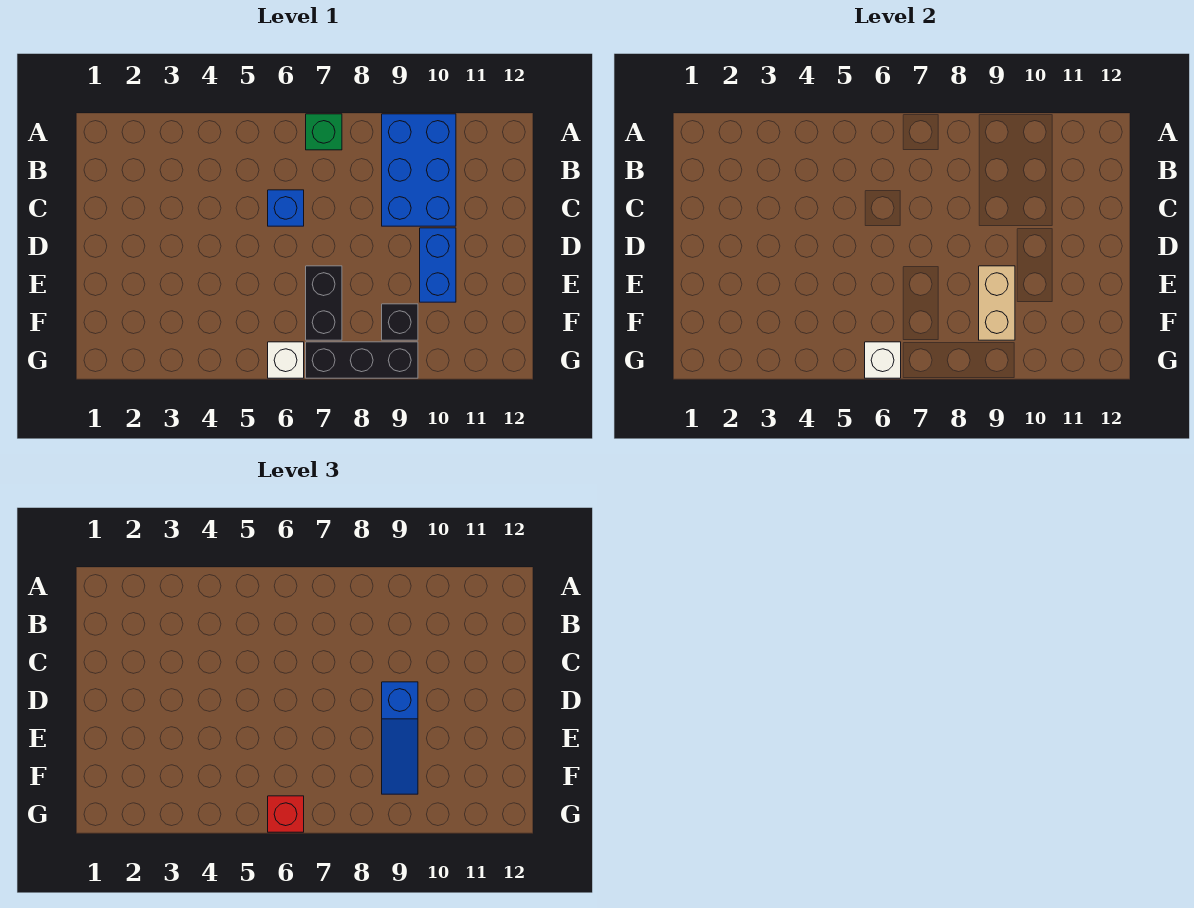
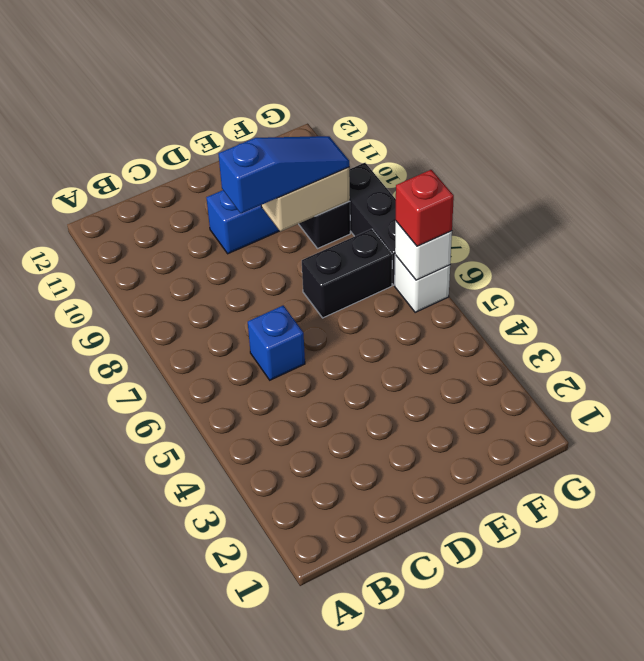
green 1x1 brick [306,114,342,150] -> none
blue 2x3 brick [382,114,456,226] -> none

